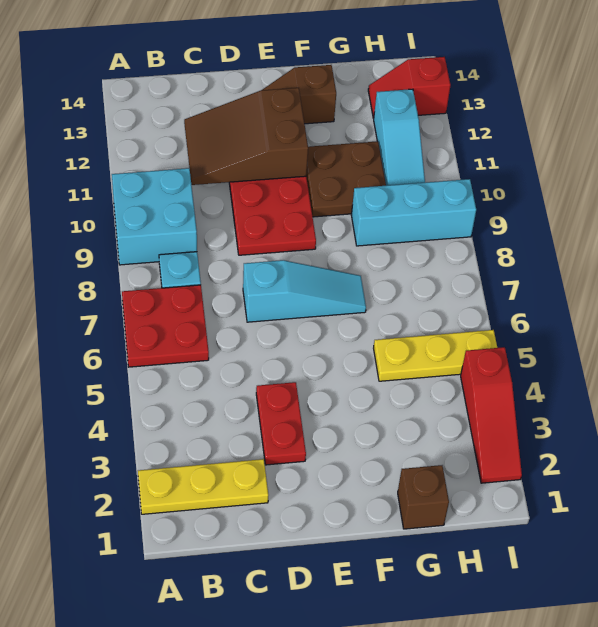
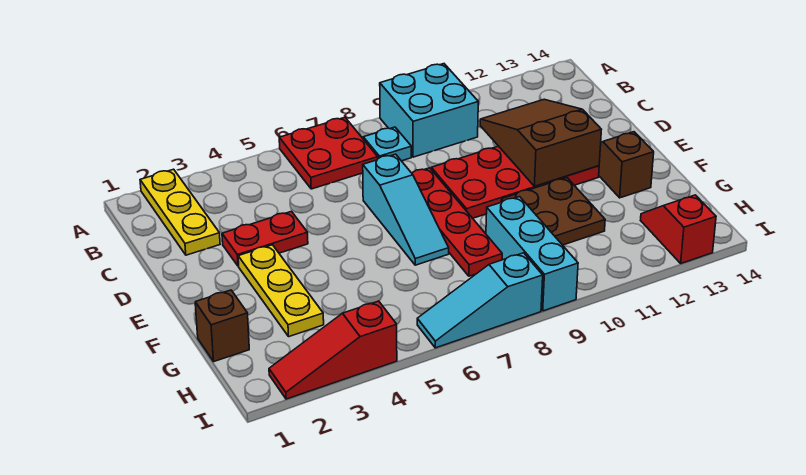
none -> red 1x4 plate [412,168,502,276]
yellow 1x3 plate [374,330,497,381] -> yellow 1x3 plate moved to [238,245,324,336]
cyan 1x3 slope [374,89,425,186] -> cyan 1x3 slope moved to [417,253,543,348]

